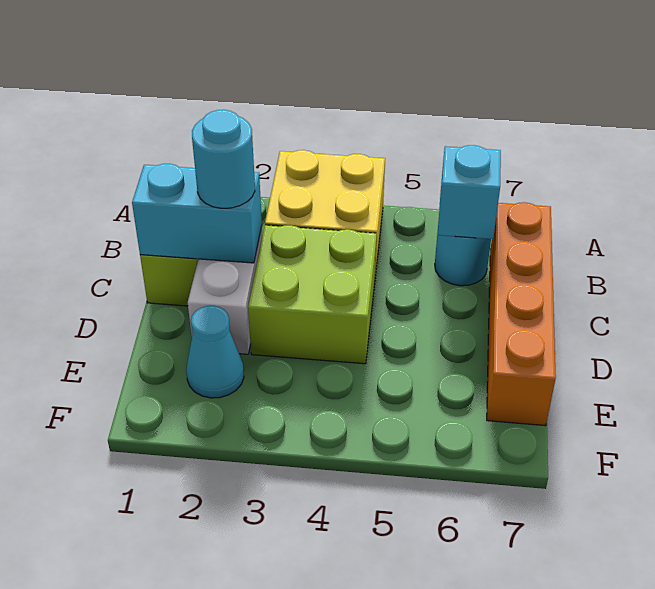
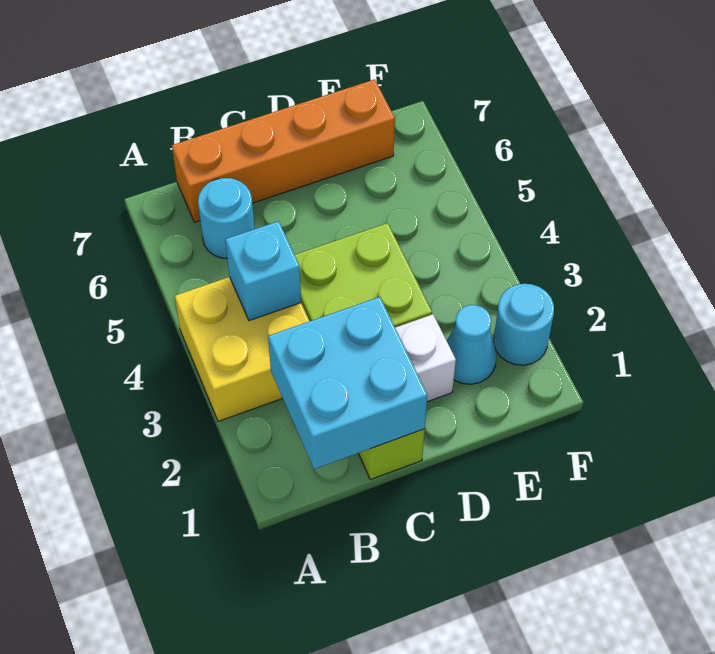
cyan 1x1 brick [438,145,501,239] -> cyan 1x1 brick moved to [225,221,301,321]
cyan 1x2 brick [132,164,262,263] -> cyan 2x2 brick [268,297,427,469]
cyan 1x1 round brick [192,110,255,208] -> cyan 1x1 round brick moved to [494,284,554,365]

